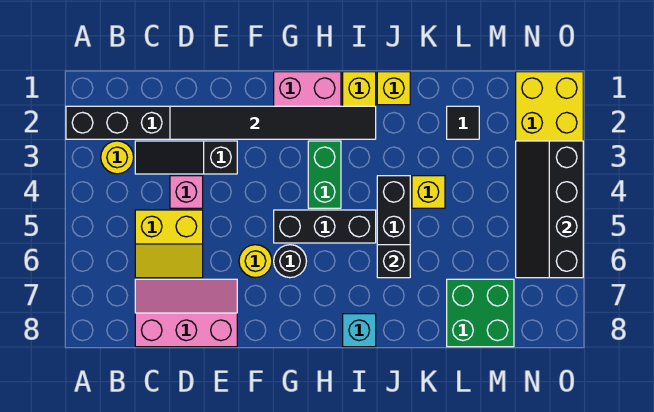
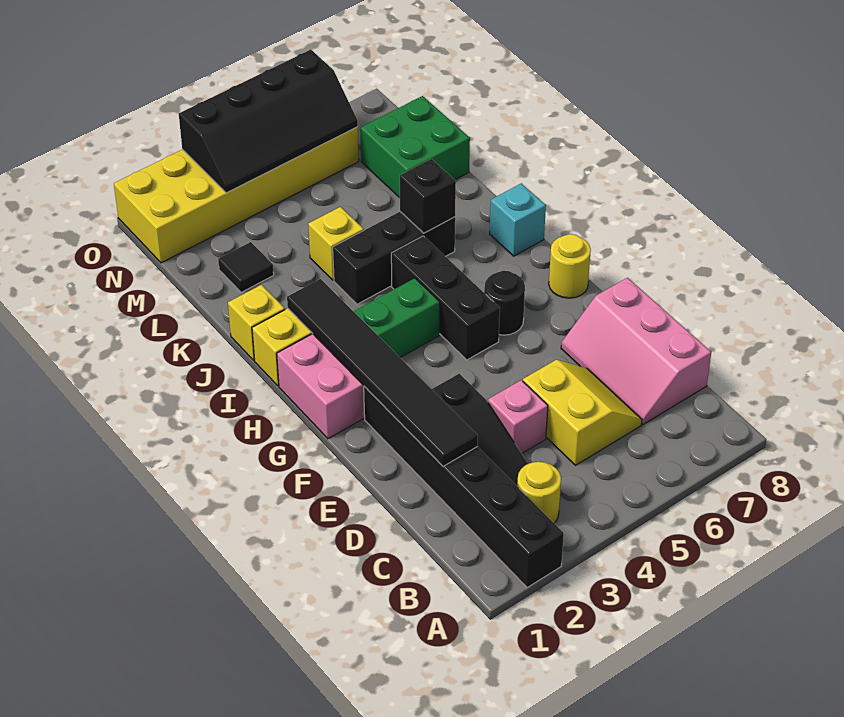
yellow 1x1 round brick [239,245,272,278] -> yellow 1x1 round brick moved to [549,234,591,298]

